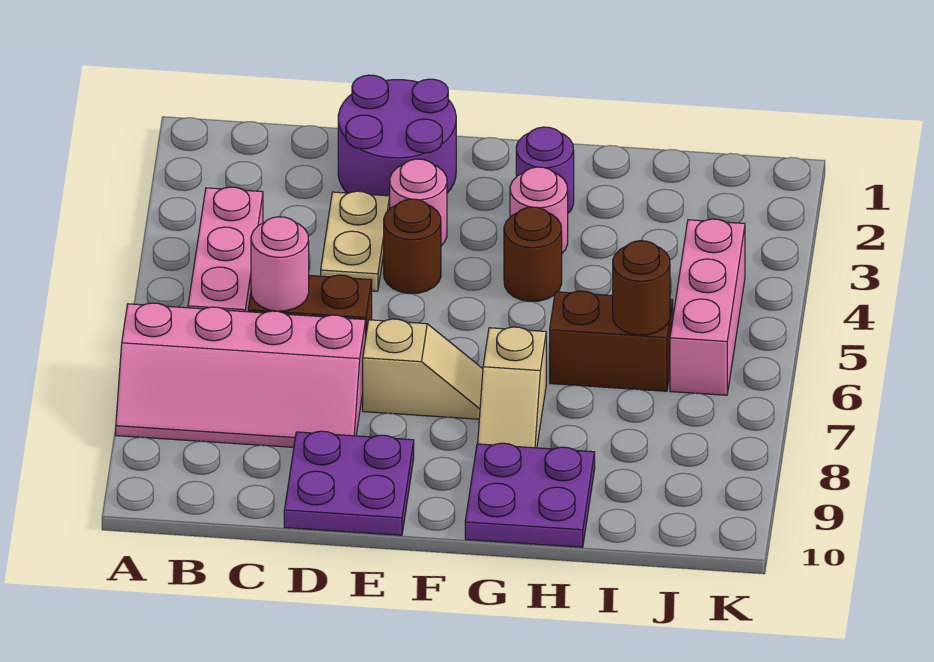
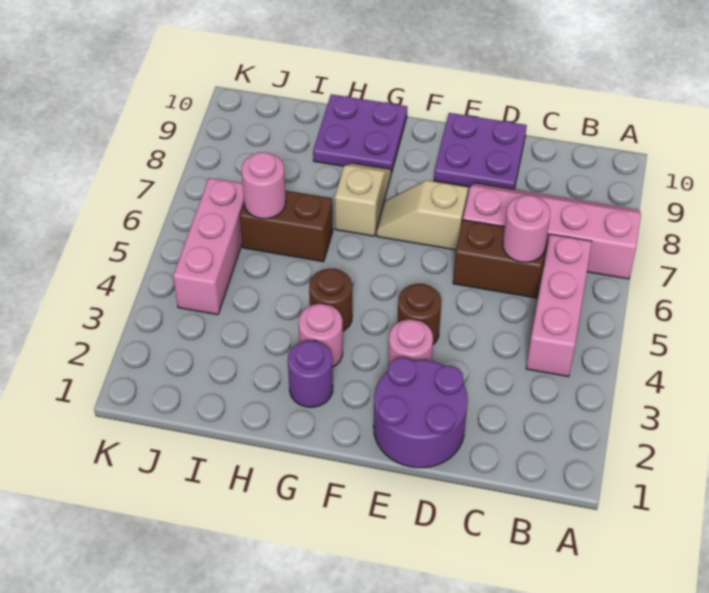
tan 1x2 plate [321,191,390,291] -> none
brown 1x1 round brick [613,241,670,335] -> pink 1x1 round brick [241,152,286,219]

